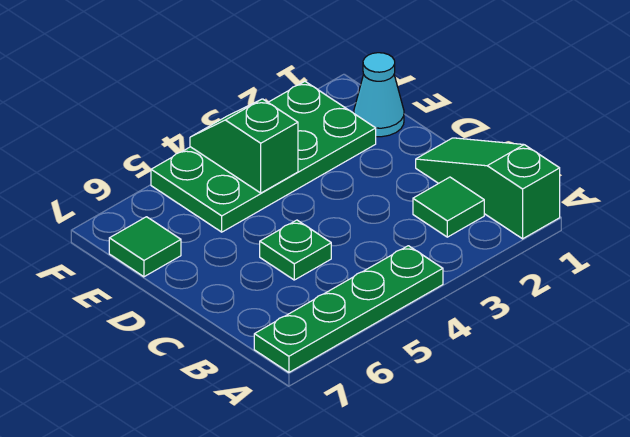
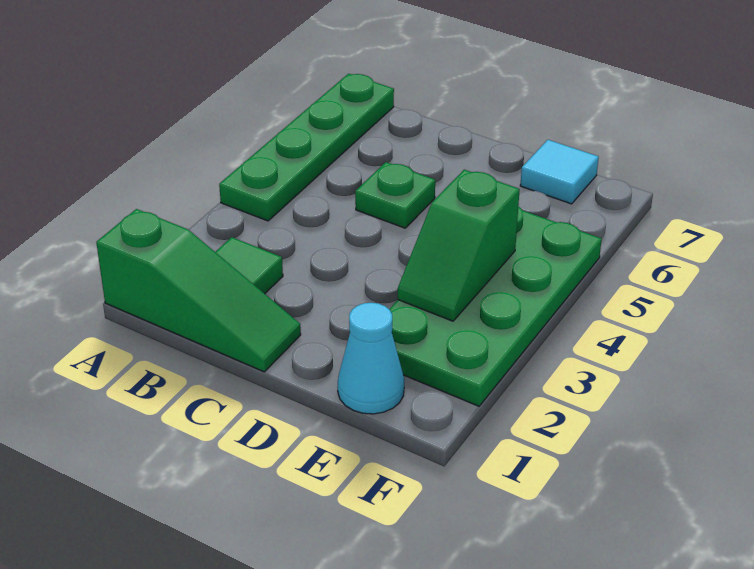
green 1x2 slope [190,99,298,193] -> green 1x2 slope turned to [398,170,520,321]
green 1x1 tile [109,217,181,277] -> cyan 1x1 tile [520,140,599,204]

